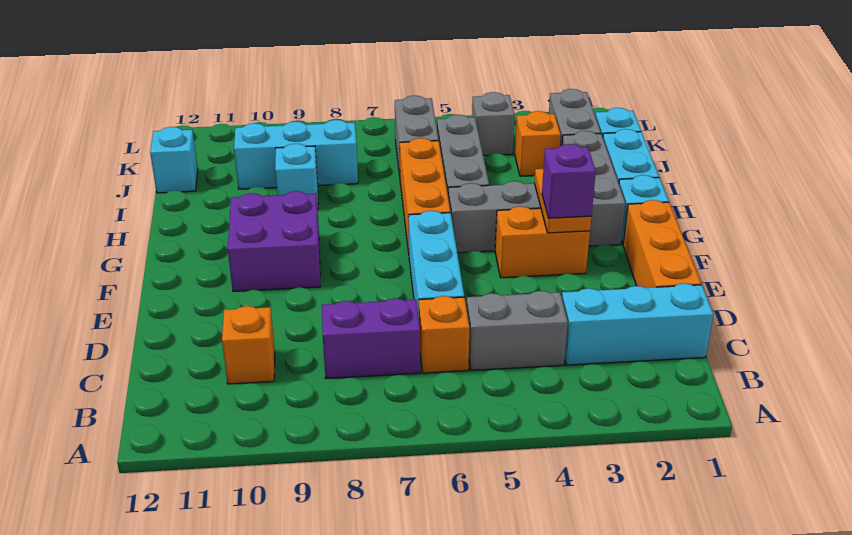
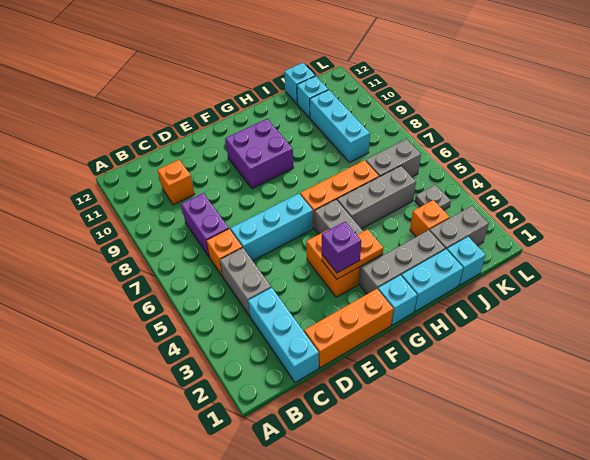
cyan 1x1 brick [275,144,318,209] -> cyan 1x1 brick moved to [297,76,328,118]
grey 1x1 brick [472,92,515,156] -> grey 1x1 plate [415,185,451,210]

